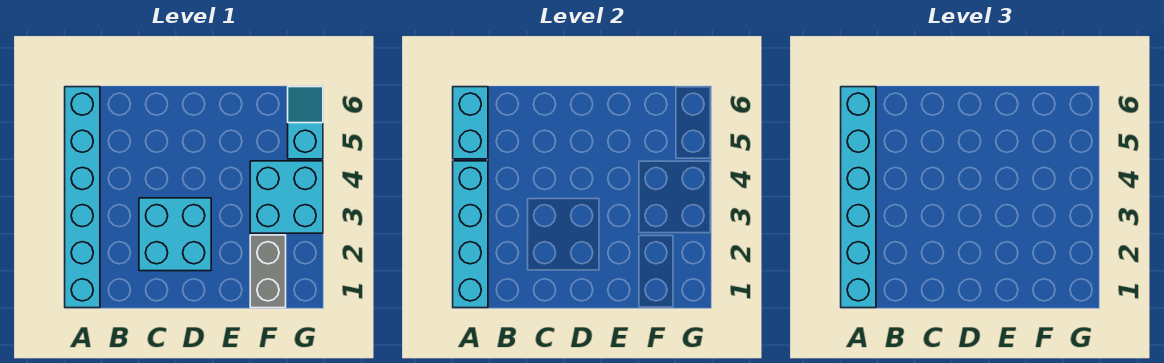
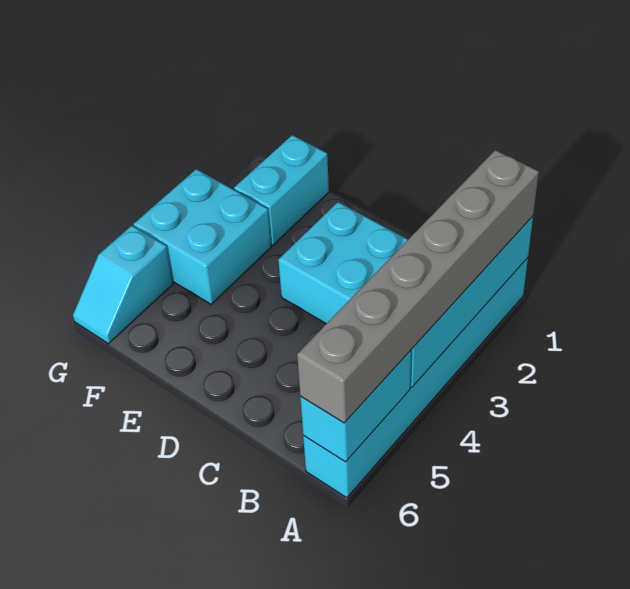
cyan 1x6 brick [841,87,876,308] -> grey 1x6 brick [297,150,539,423]
grey 1x2 brick [250,235,286,308] -> cyan 1x2 brick [234,135,329,246]

